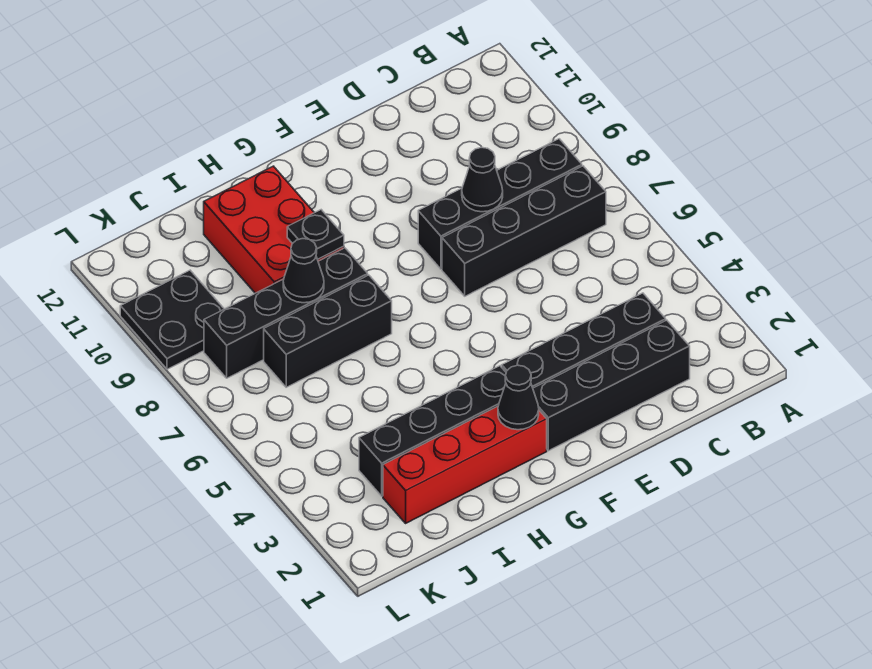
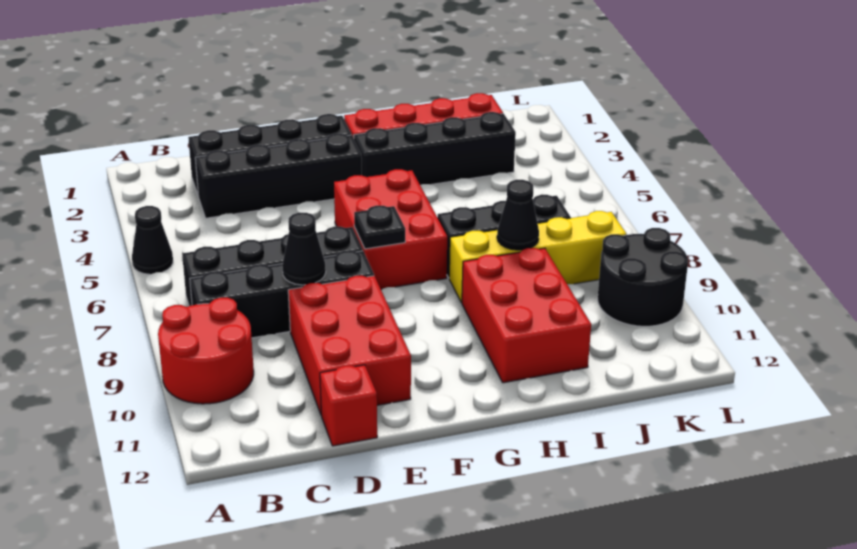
none -> red 2x2 round brick [158,298,254,404]
none -> red 2x3 brick [288,276,411,414]
none -> red 1x1 brick [320,365,377,446]
none -> red 2x3 brick [334,169,447,289]
black 1x1 cone [498,365,539,430] -> black 1x1 cone moved to [132,206,173,274]
black 1x4 brick [204,248,368,378] -> yellow 1x4 brick [449,211,627,303]
black 1x1 plate [287,210,344,259] -> black 1x1 plate moved to [354,206,405,249]
black 2x2 plate [120,270,224,369] -> black 2x2 round brick [598,228,688,326]

